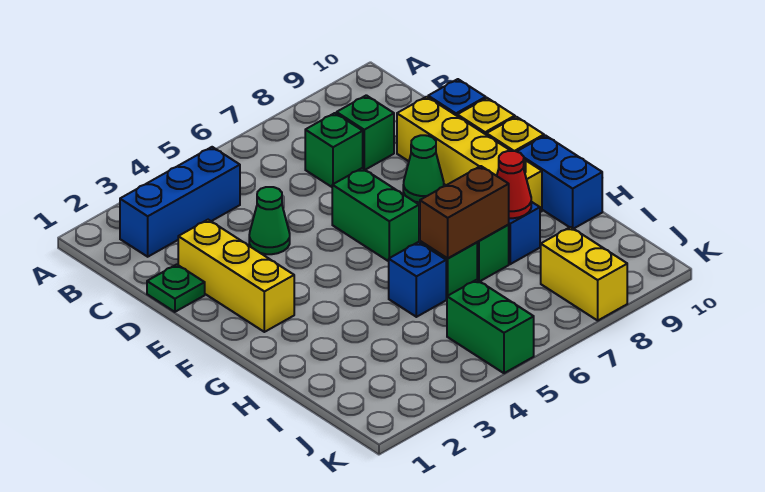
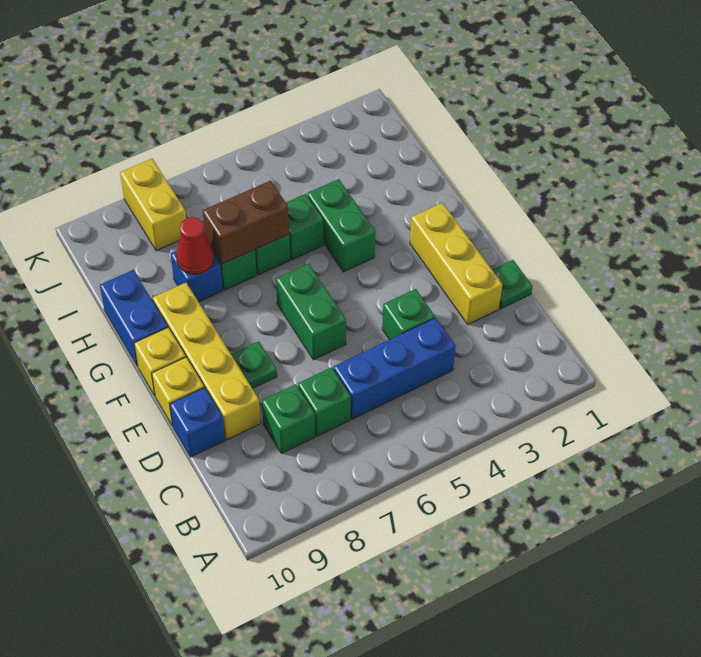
blue 1x3 brick [120,147,240,257] -> blue 1x3 brick moved to [333,318,456,419]
green 1x1 cone [249,187,290,254] -> green 1x1 brick [382,289,435,340]
green 1x1 cone [403,135,444,203] -> green 1x1 plate [231,341,277,389]
blue 1x1 brick [389,242,446,317] -> green 1x1 brick [286,194,323,260]
green 1x2 brick [447,280,534,373] -> green 1x2 brick moved to [307,179,376,272]

